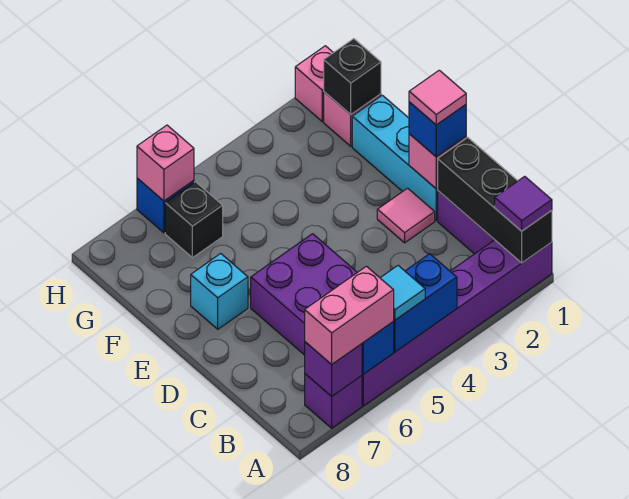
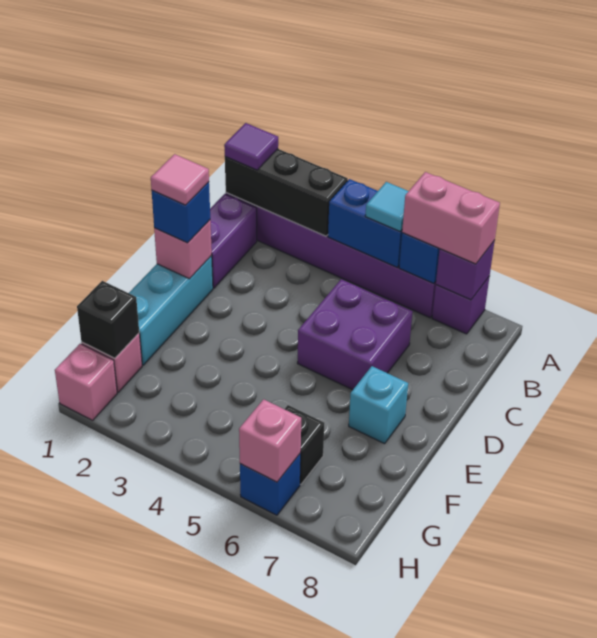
black 1x3 brick [438,138,552,263] -> black 1x3 brick turned to [225,149,348,236]
pink 1x1 tile [377,188,435,243] -> none

